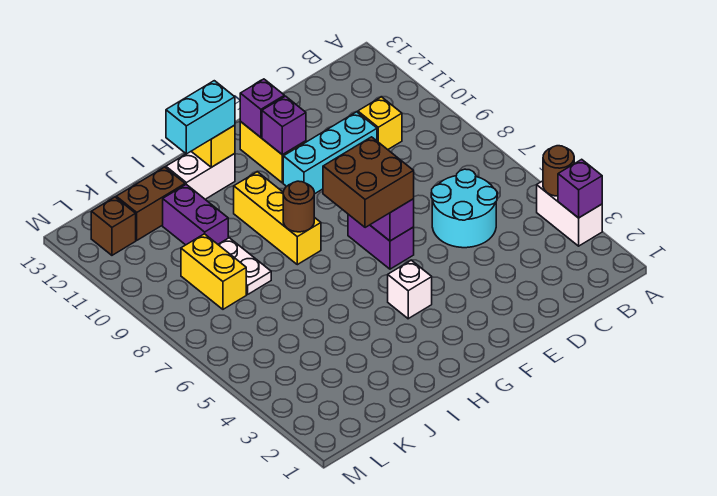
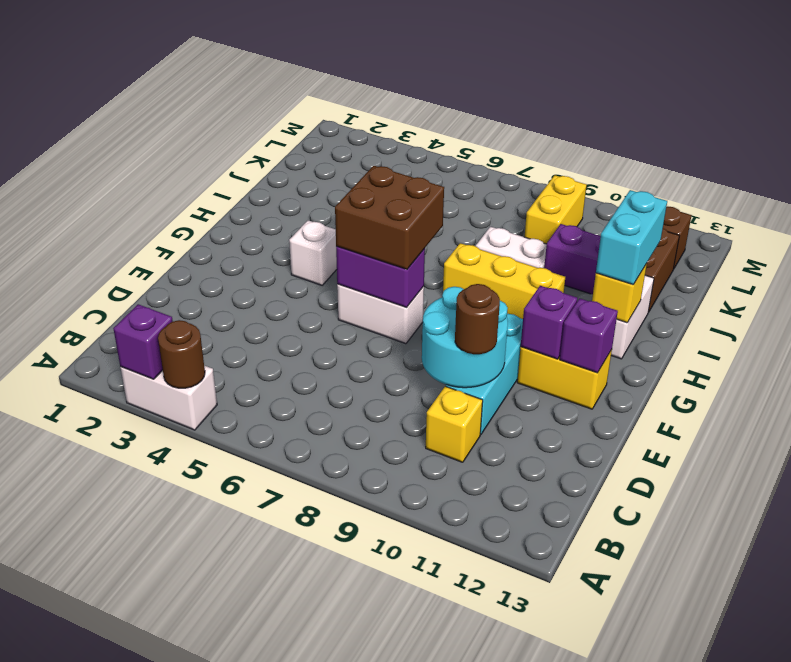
cyan 2x2 round brick [431,169,497,248] -> cyan 2x2 round brick moved to [422,287,508,388]
purple 1x2 brick [348,214,414,269] -> white 1x2 brick [337,284,424,344]
brown 1x1 round brick [283,181,314,232] -> brown 1x1 round brick moved to [455,284,500,354]
yellow 1x2 brick [181,234,246,309] -> yellow 1x2 brick turned to [525,175,587,244]

